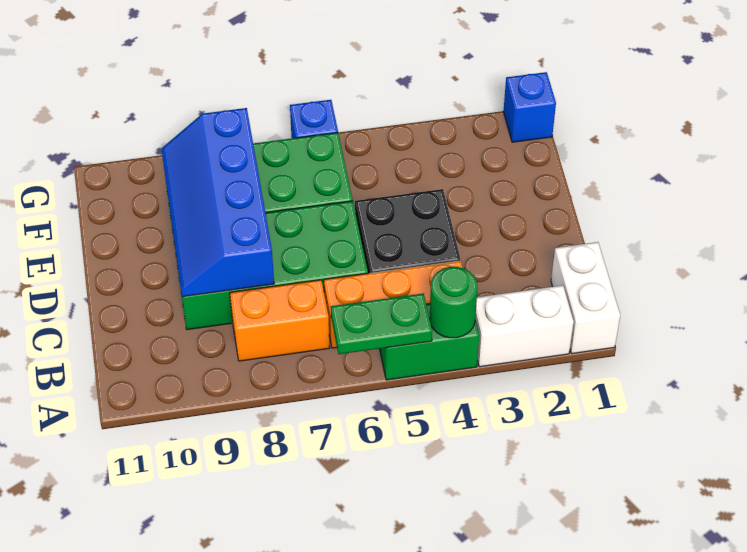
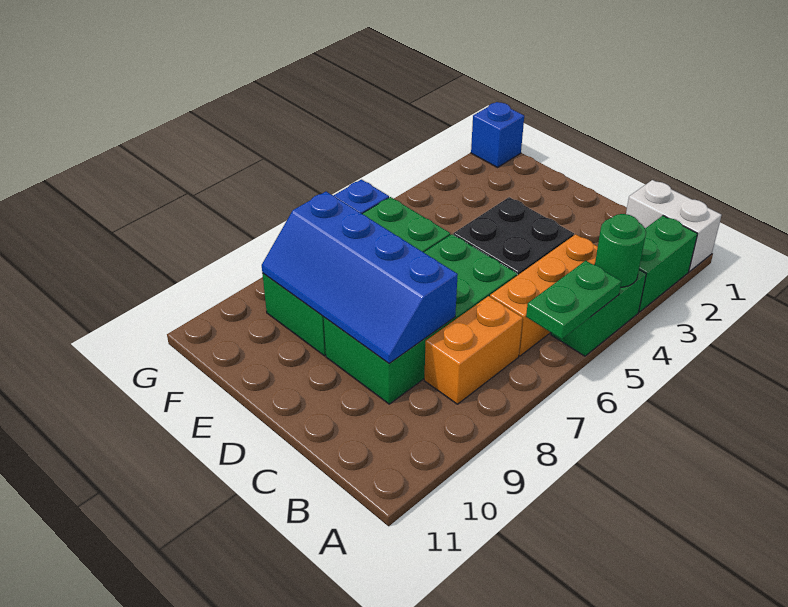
white 1x2 brick [475,285,574,367] -> green 1x2 brick [639,216,697,312]

